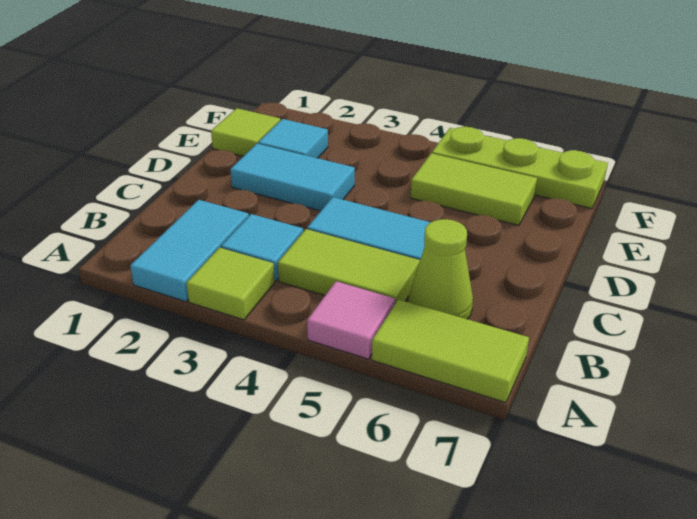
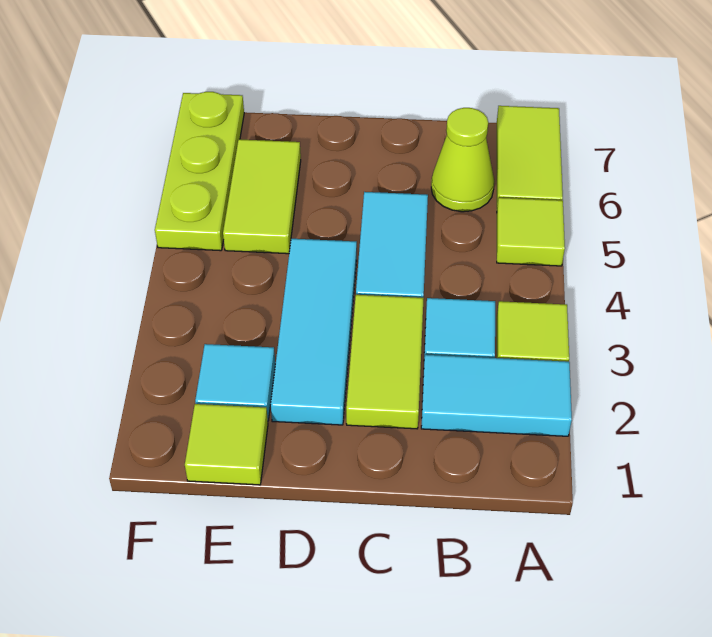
pink 1x1 tile [307,281,395,359] -> lime 1x1 tile [497,198,565,266]
lime 1x2 tile [278,229,420,304] -> lime 1x2 tile moved to [346,295,424,429]
cyan 1x2 tile [230,144,355,211] -> cyan 1x3 tile [271,239,357,425]

